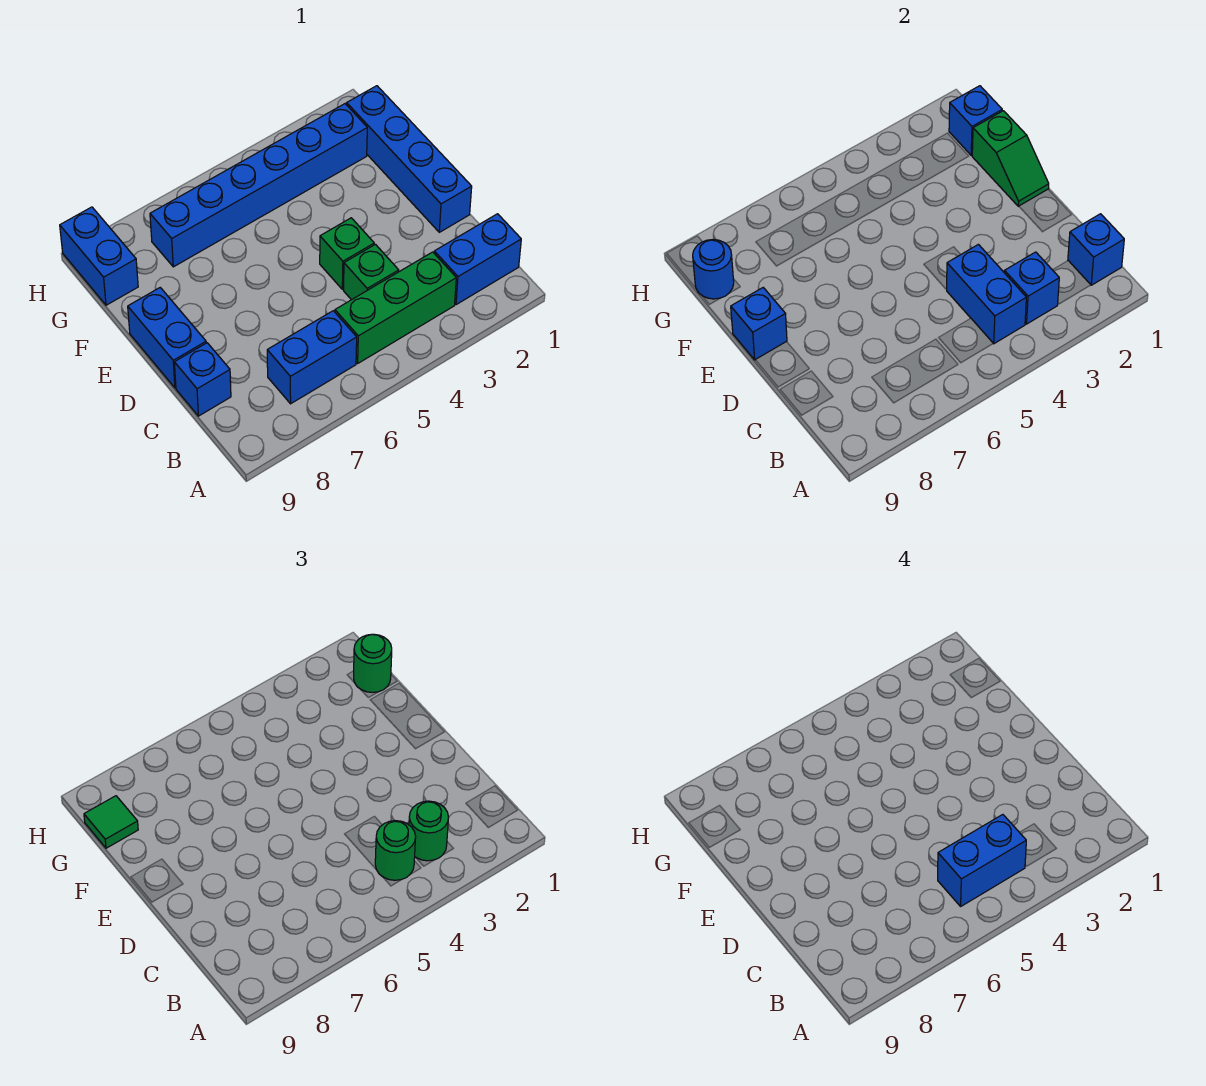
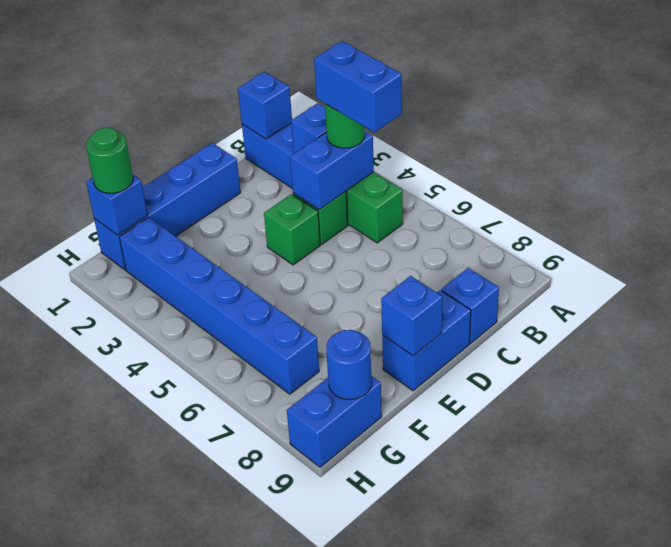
green 1x1 round brick [409,801,449,861] -> none
blue 1x2 brick [267,311,357,404] -> none
green 1x2 slope [972,111,1049,206] -> none
green 1x1 tile [84,796,138,848] -> none

